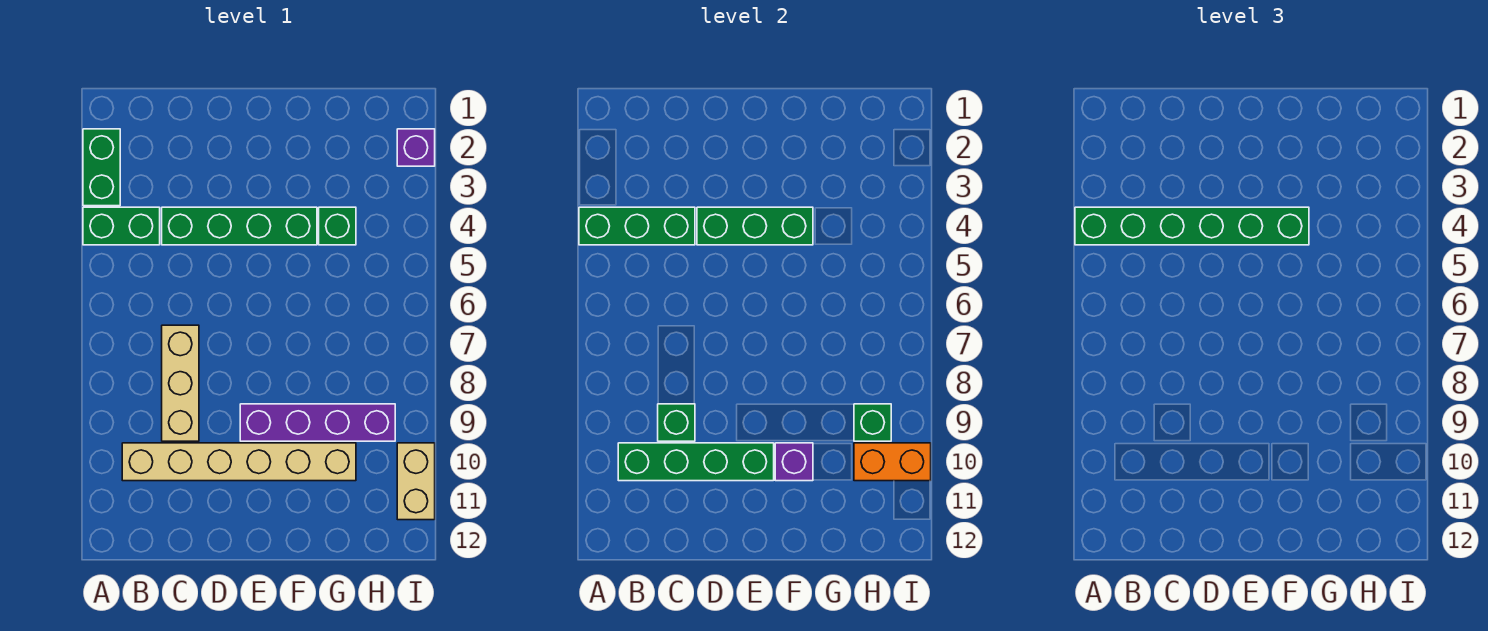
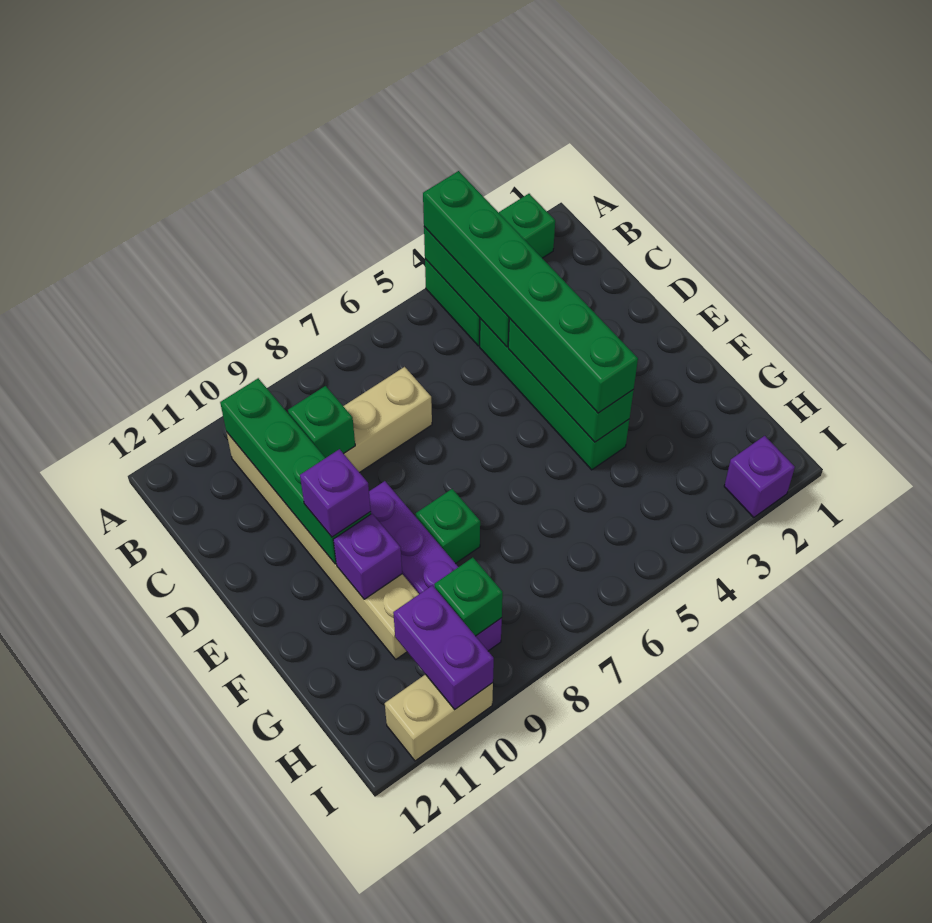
none -> purple 1x1 brick [300,449,371,537]
green 1x1 brick [319,207,356,245] -> green 1x1 brick moved to [416,489,480,563]
orange 1x2 brick [854,443,931,481] -> purple 1x2 brick [393,585,494,709]

